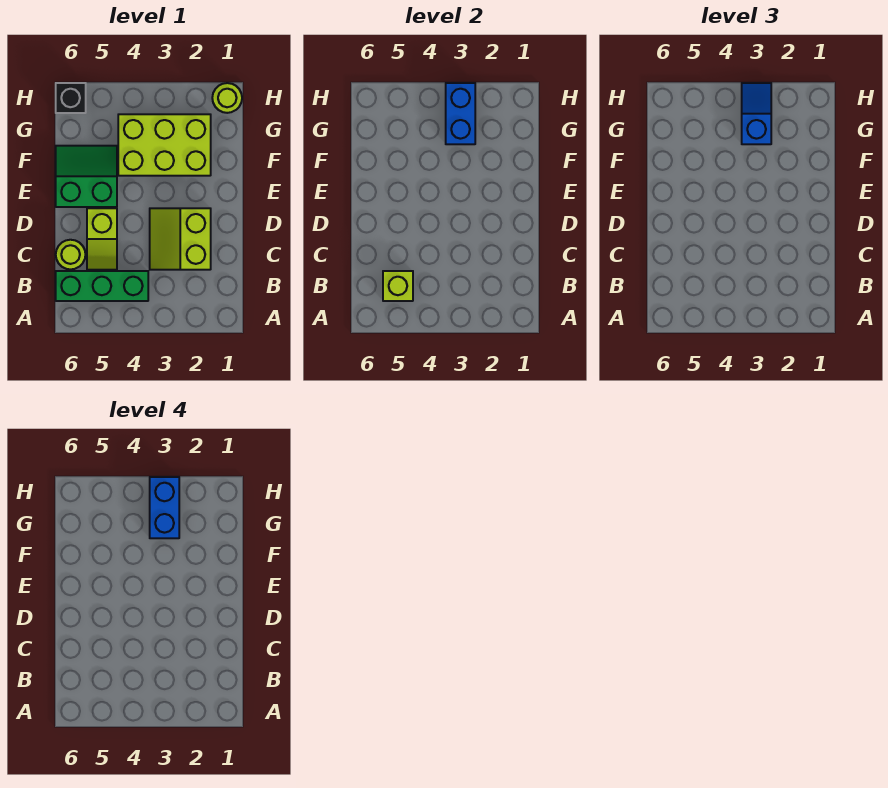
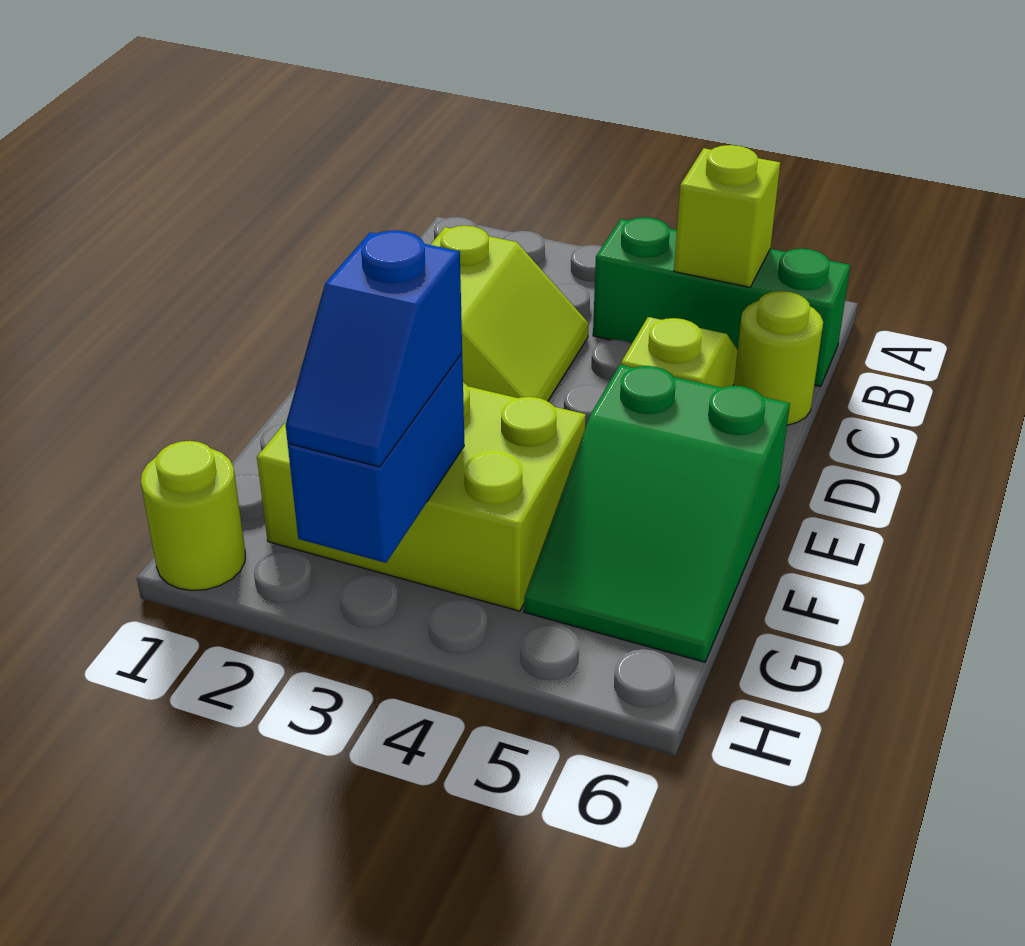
green 2x2 slope [56,146,117,207] -> green 2x3 slope [524,365,790,662]
blue 1x2 brick [150,477,179,538] -> none
black 1x1 brick [56,83,86,113] -> none

